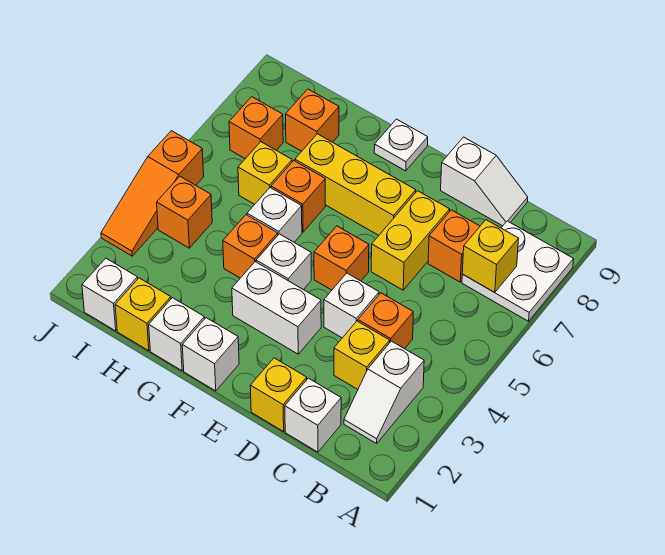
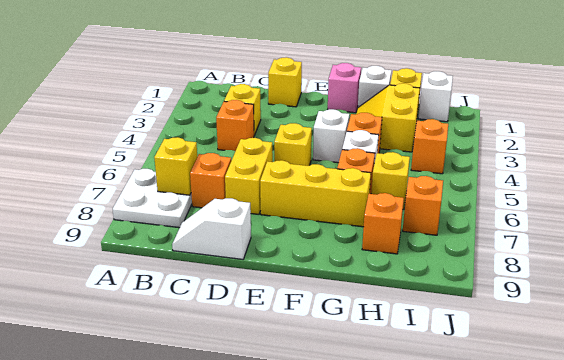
white 1x2 slope [344,341,424,444] -> none
white 1x1 brick [285,378,341,452] -> none
white 1x1 brick [324,273,379,338] -> none
white 1x2 brick [232,262,321,354] -> none
orange 1x1 brick [314,226,369,290] -> yellow 1x1 brick [274,123,312,166]
white 1x1 brick [182,318,239,391] -> pink 1x1 brick [328,63,361,113]
white 1x1 plate [374,119,428,171] -> none
none -> yellow 2x2 slope [356,83,420,152]
orange 1x3 slope [101,131,204,256] -> none

